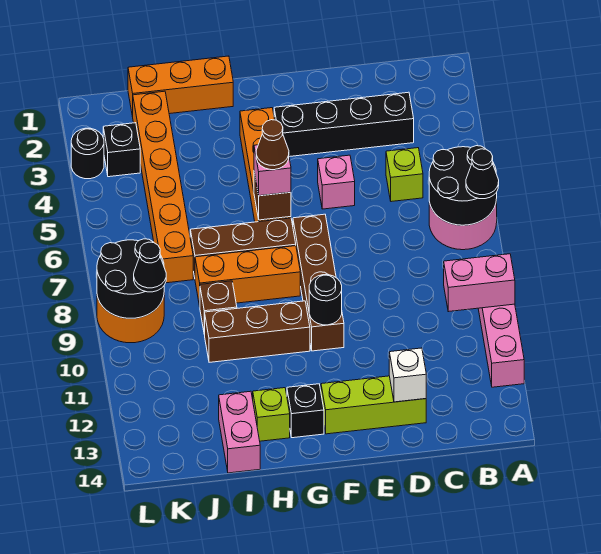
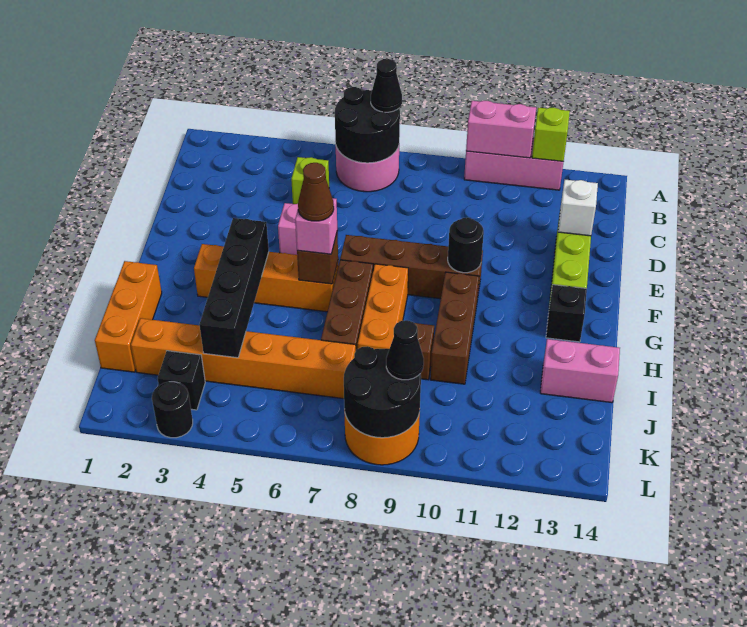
pink 1x2 brick [444,254,515,312] -> pink 1x2 brick turned to [466,101,536,158]
black 1x4 brick [274,92,414,157] -> black 1x4 brick moved to [199,218,269,358]
lime 1x1 brick [253,388,290,441] -> lime 1x1 brick moved to [532,107,570,161]

